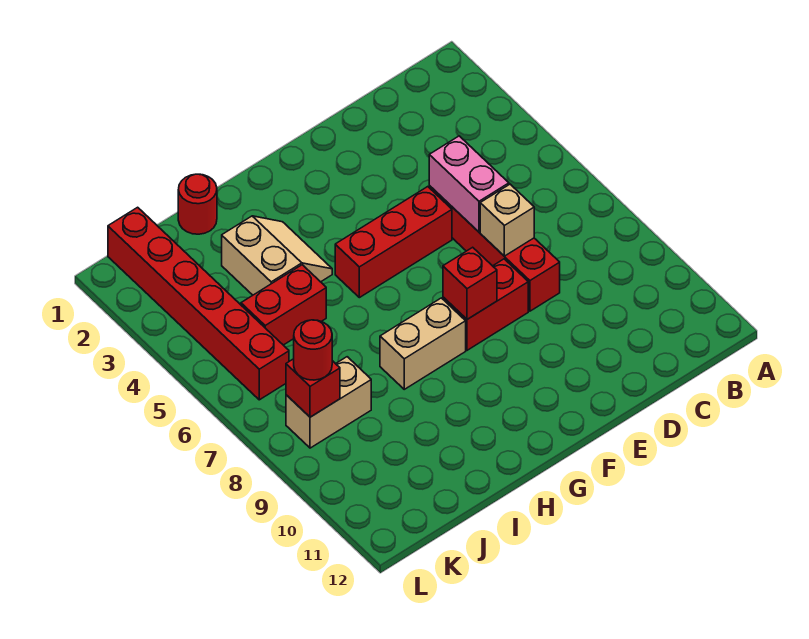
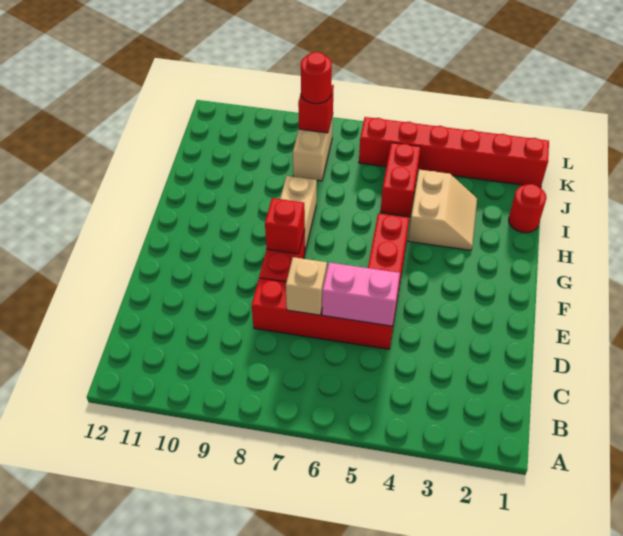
tan 2x2 slope [222,216,332,295] -> tan 2x2 slope turned to [408,170,477,250]

